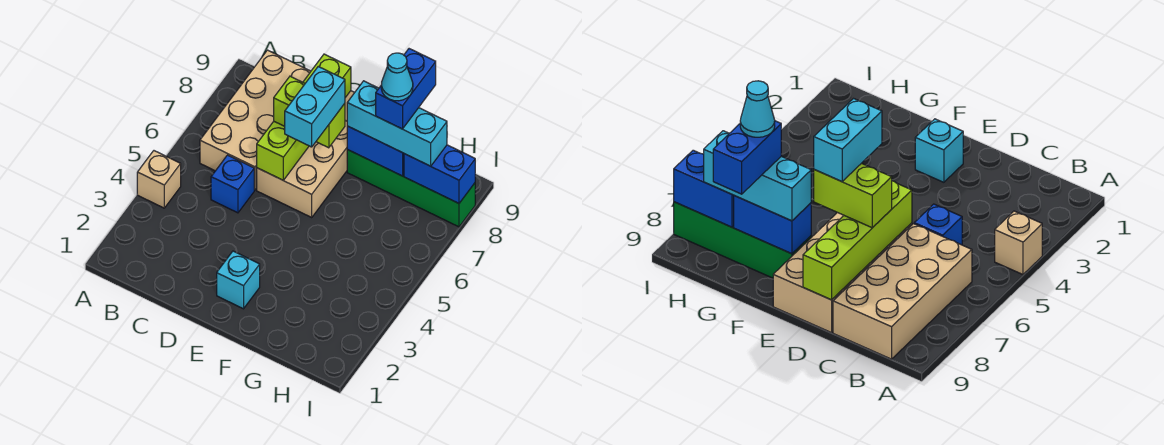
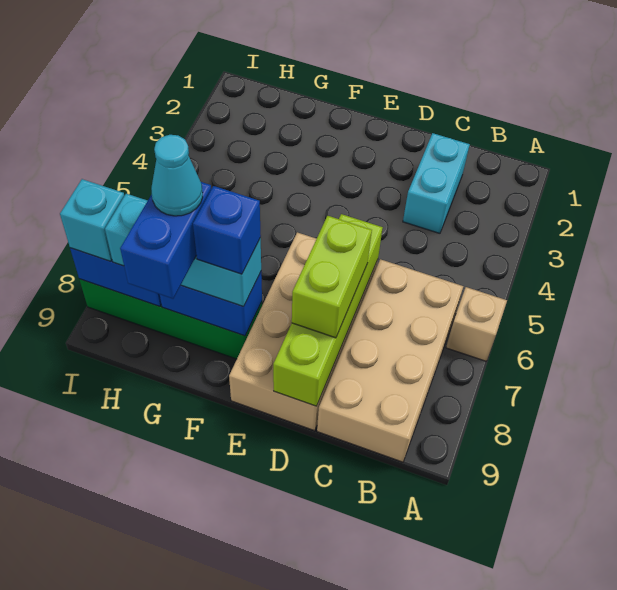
tan 1x1 brick [137,151,181,208] -> tan 1x1 brick moved to [446,287,507,361]
blue 1x1 brick [211,155,254,213] -> blue 1x1 brick moved to [193,186,261,274]
lime 1x2 brick [274,76,345,148] -> lime 1x2 brick turned to [292,216,372,338]
cyan 1x1 brick [217,251,260,309] -> cyan 1x1 brick moved to [60,179,124,261]
cyan 1x2 brick [285,67,345,147] -> cyan 1x2 brick moved to [403,133,470,233]

